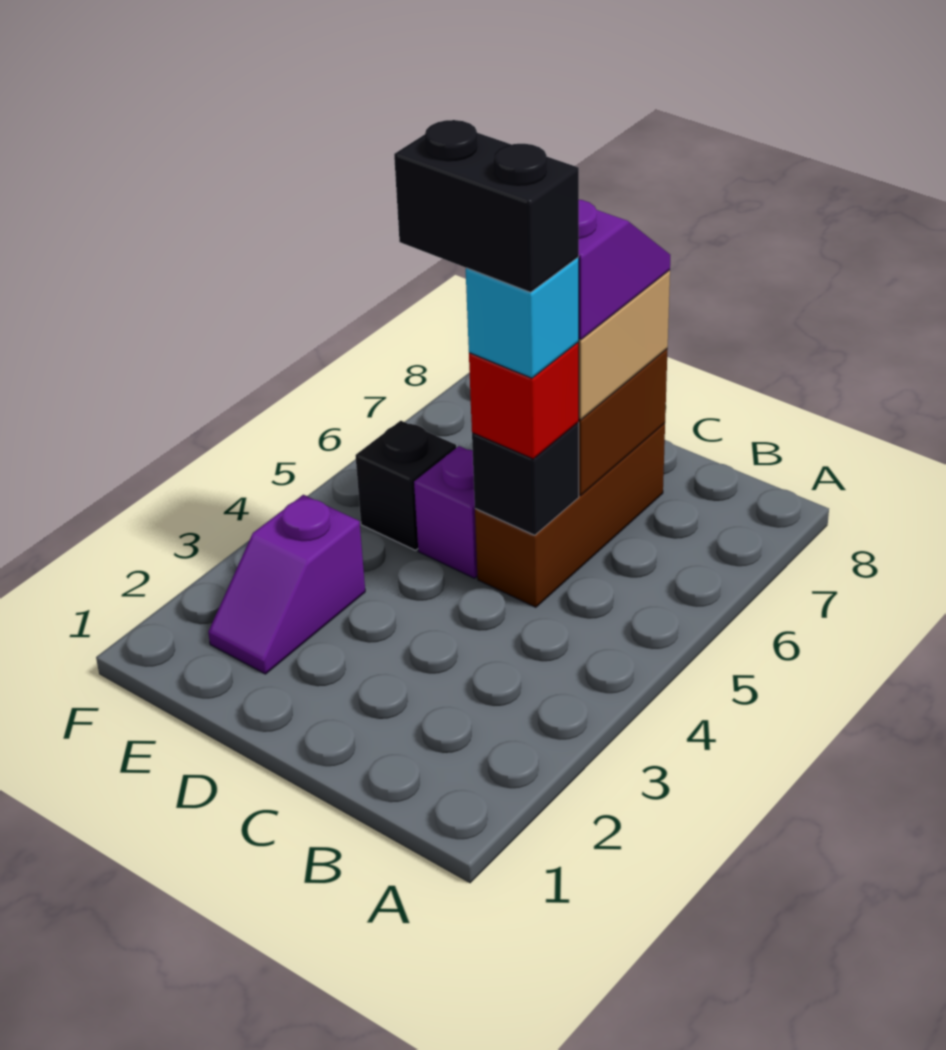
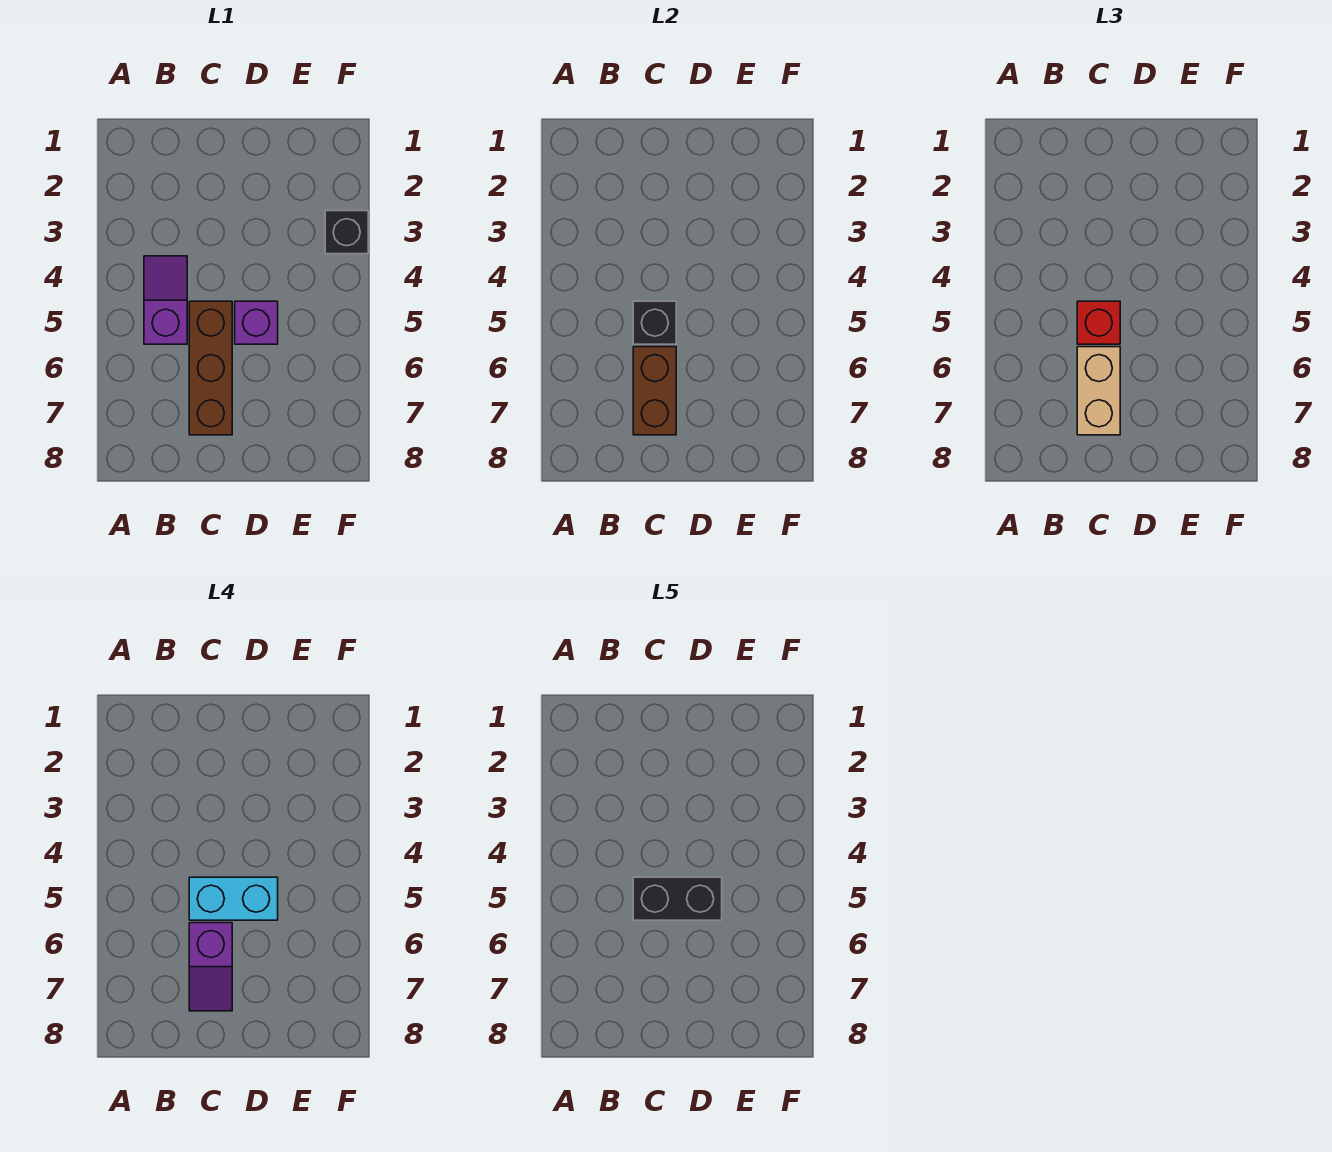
cyan 1x1 brick [466,258,579,378] -> cyan 1x2 brick [189,877,278,920]
purple 1x2 slope [208,495,365,674] -> purple 1x2 slope moved to [144,256,187,344]
black 1x1 brick [355,421,456,550] -> black 1x1 brick moved to [325,211,368,254]

